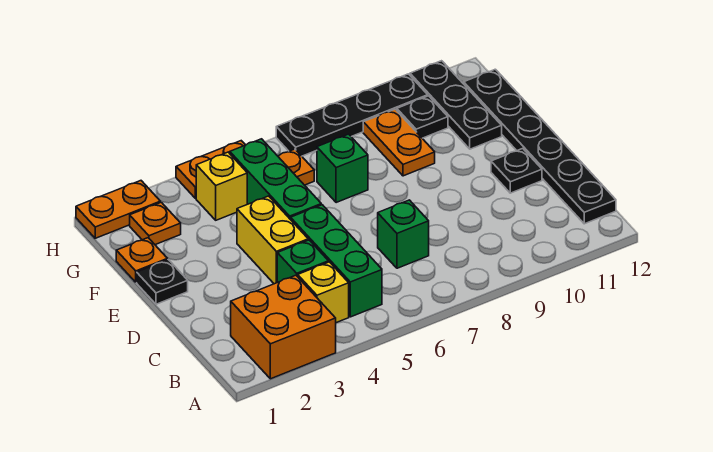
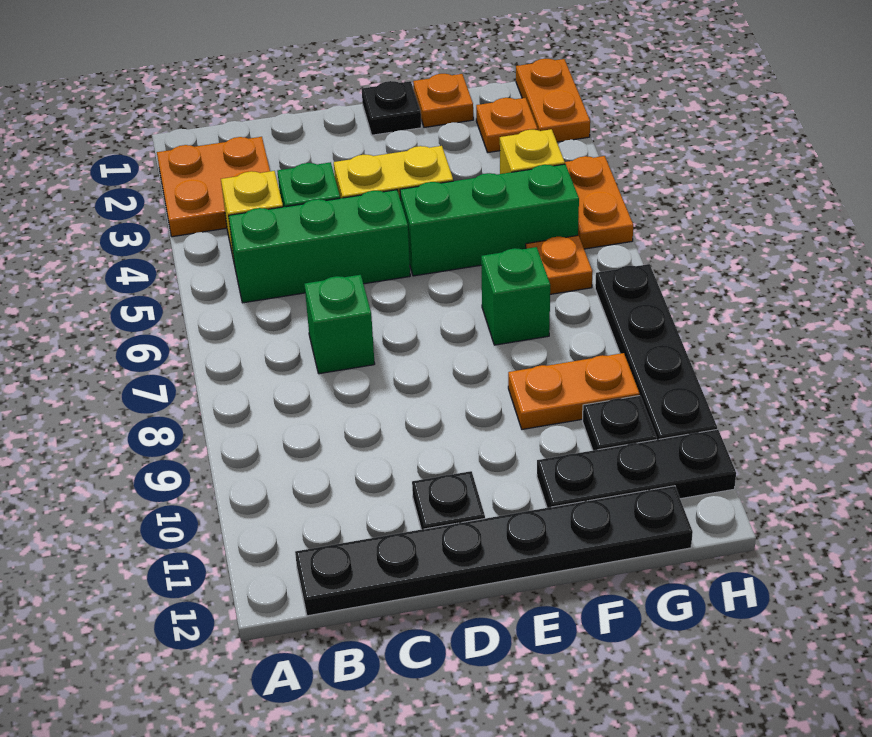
orange 2x2 brick [231,275,336,379] -> orange 2x2 plate [157,137,270,237]

